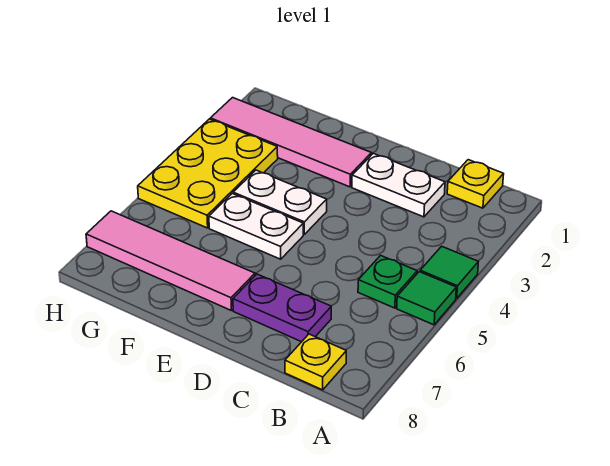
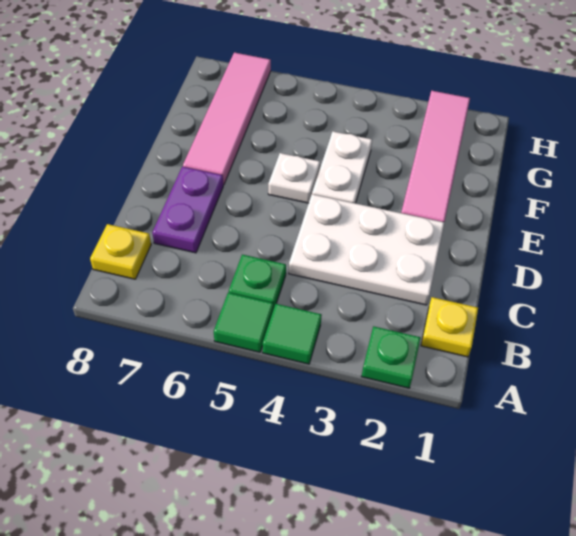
none -> green 1x1 plate [362,326,421,388]
white 1x2 plate [352,153,445,217] -> white 2x3 plate [289,194,444,305]
white 1x2 plate [209,194,303,259] -> white 1x1 plate [268,153,320,203]
yellow 2x3 plate [138,119,278,228] -> none

